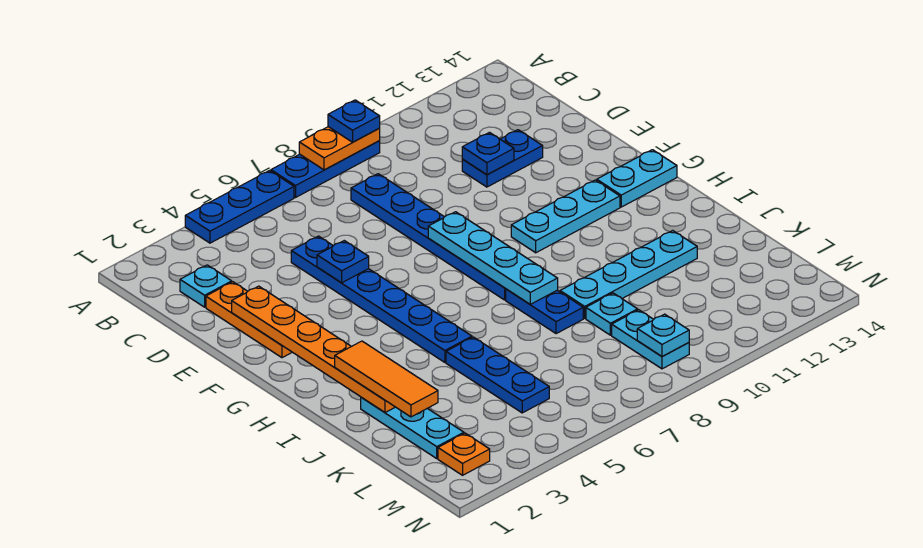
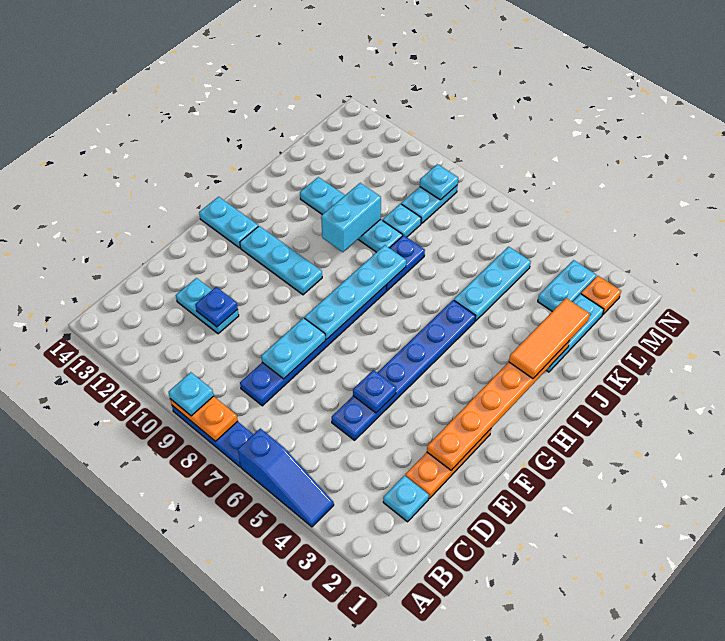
blue 1x3 plate [185,171,294,243] -> blue 1x3 slope [238,428,334,527]
blue 1x1 plate [328,100,380,142] -> cyan 1x1 plate [168,372,214,416]
none -> cyan 1x2 plate [261,318,326,379]
blue 1x2 plate [462,130,543,187] -> cyan 1x2 plate [176,278,239,334]
none -> cyan 1x2 brick [321,183,381,252]
blue 1x3 plate [446,337,549,413] -> cyan 1x3 plate [454,247,531,321]
none -> cyan 1x2 plate [538,260,596,312]

